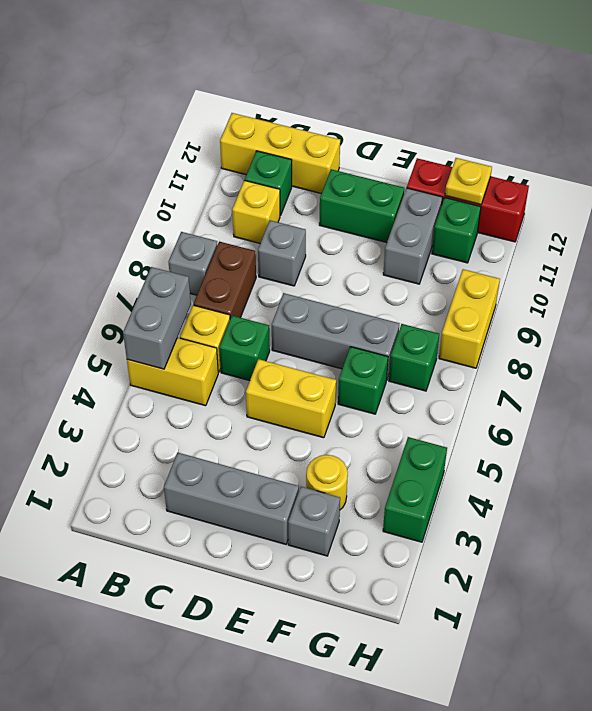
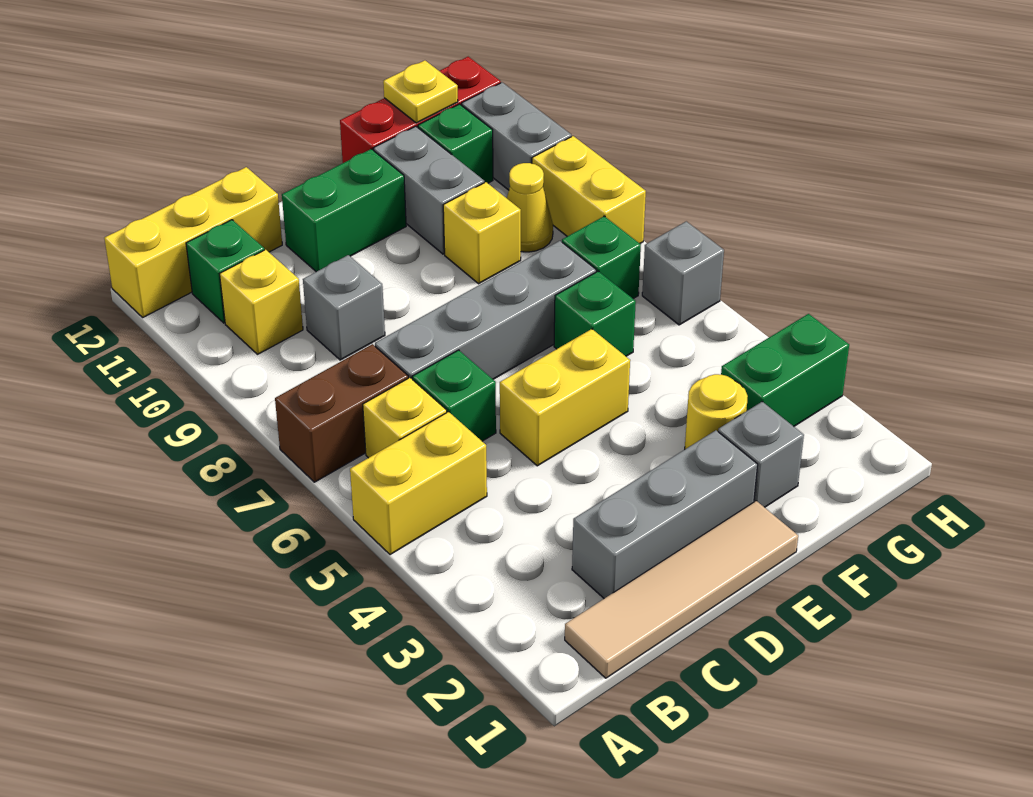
grey 1x2 brick [123,267,191,369] -> grey 1x2 brick moved to [462,82,571,190]
grey 1x1 brick [169,232,217,295] -> grey 1x1 brick moved to [642,221,724,325]
none -> tan 1x4 tile [565,501,798,678]
brown 1x2 brick [194,242,256,319] -> brown 1x2 brick turned to [275,344,408,482]
grey 1x3 brick [272,293,399,381] -> grey 1x4 brick [375,241,596,380]
none -> yellow 1x1 brick [443,182,521,284]
none -> yellow 1x1 cone [507,163,553,252]
green 1x2 brick [383,437,447,542] -> green 1x2 brick turned to [721,314,849,426]

